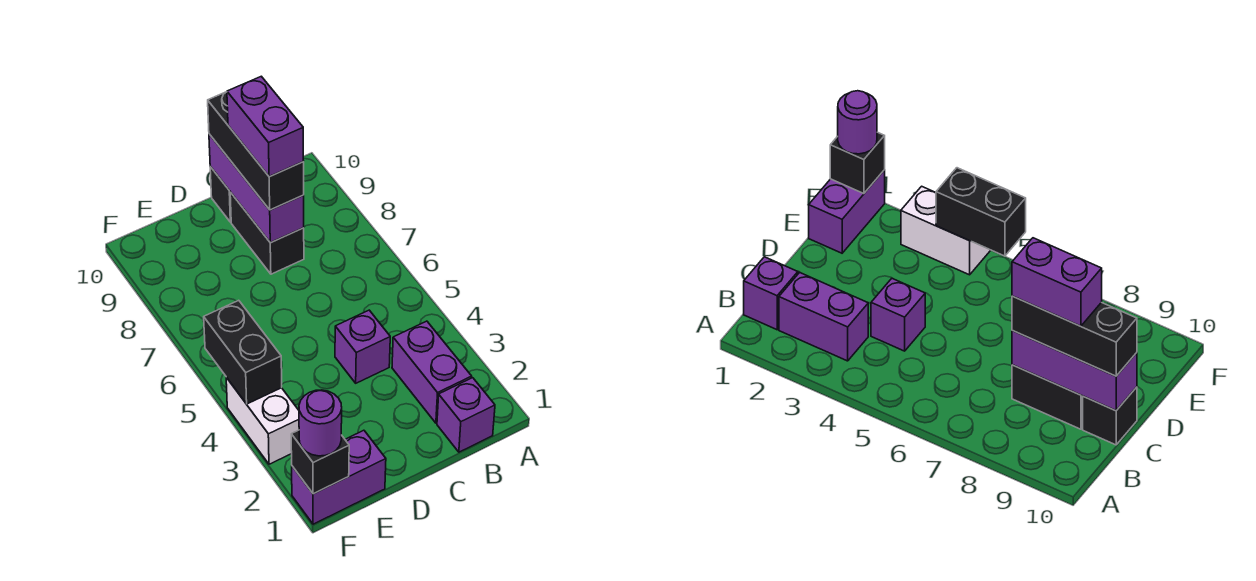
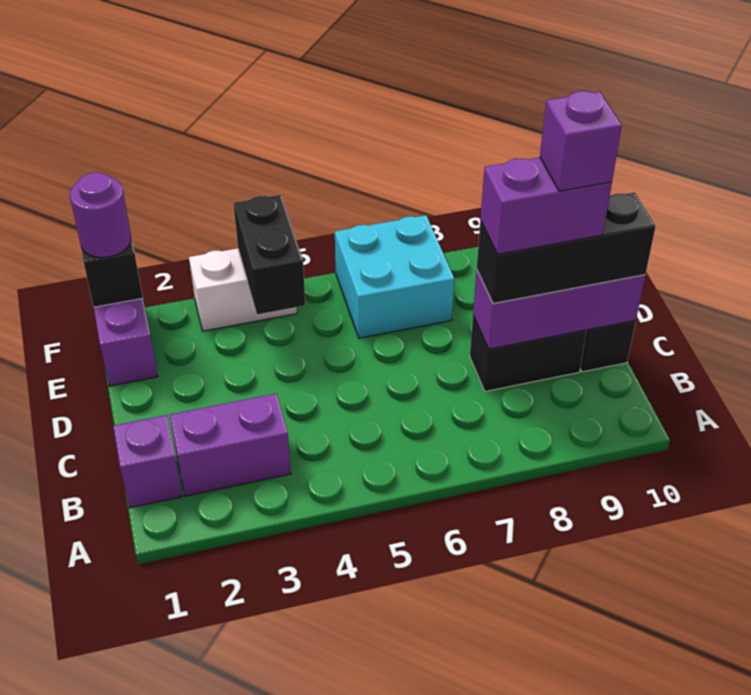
purple 1x1 brick [335,310,390,383] -> purple 1x1 brick moved to [540,91,622,191]
none -> cyan 2x2 brick [335,215,454,338]
black 1x2 brick [204,300,282,404] -> black 1x2 brick turned to [233,195,305,314]

